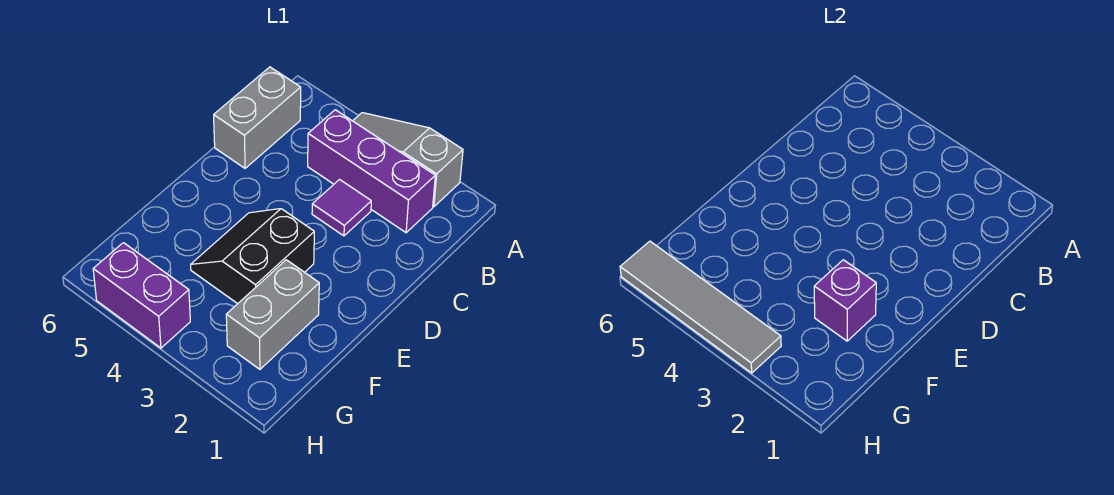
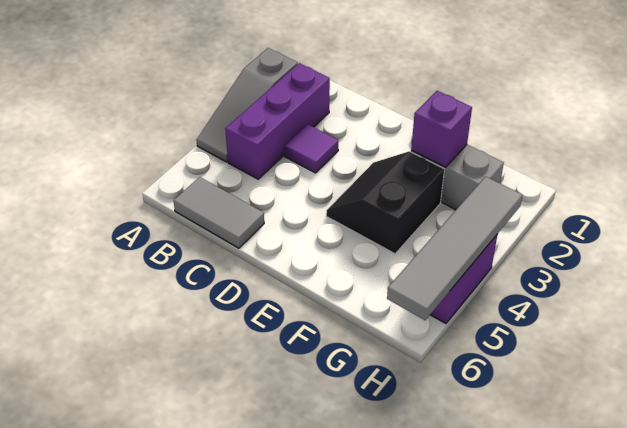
grey 1x2 brick [214,67,301,168] -> grey 1x2 tile [174,177,264,248]
black 2x2 slope [191,209,314,304] -> black 2x2 slope turned to [326,151,444,254]

